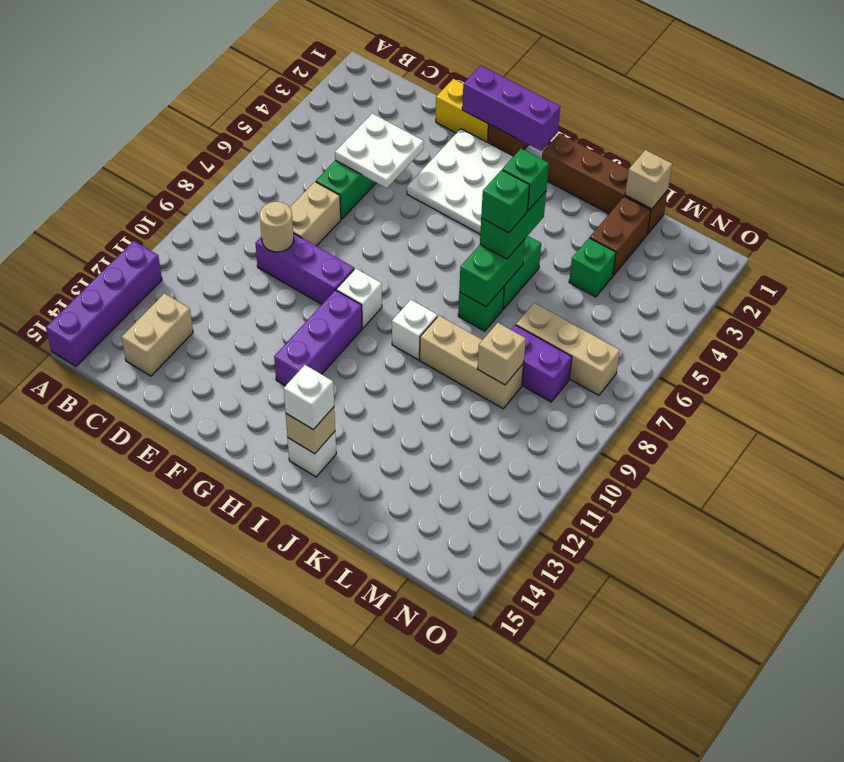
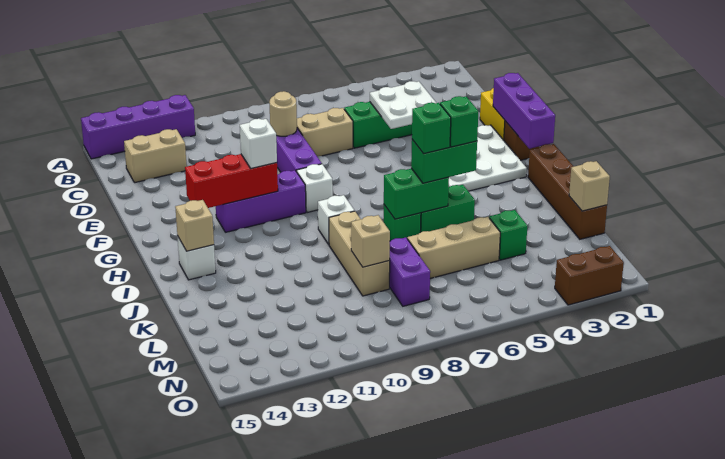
none -> red 1x3 brick [185,154,278,208]
white 1x1 brick [284,365,334,430] -> white 1x1 brick moved to [240,119,277,169]
brown 1x2 brick [590,196,651,275] -> brown 1x2 brick moved to [555,246,624,305]
tan 1x3 brick [516,303,620,395] -> tan 1x3 brick turned to [407,217,500,278]

